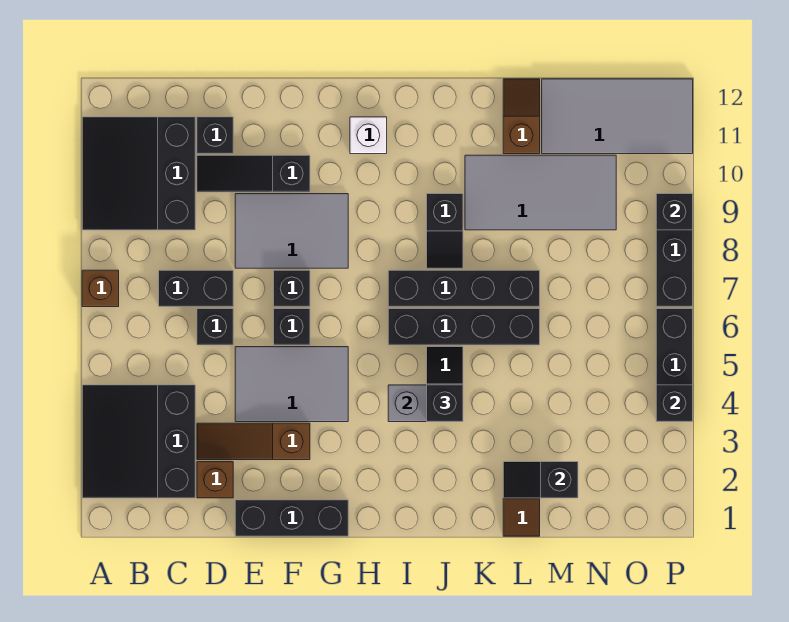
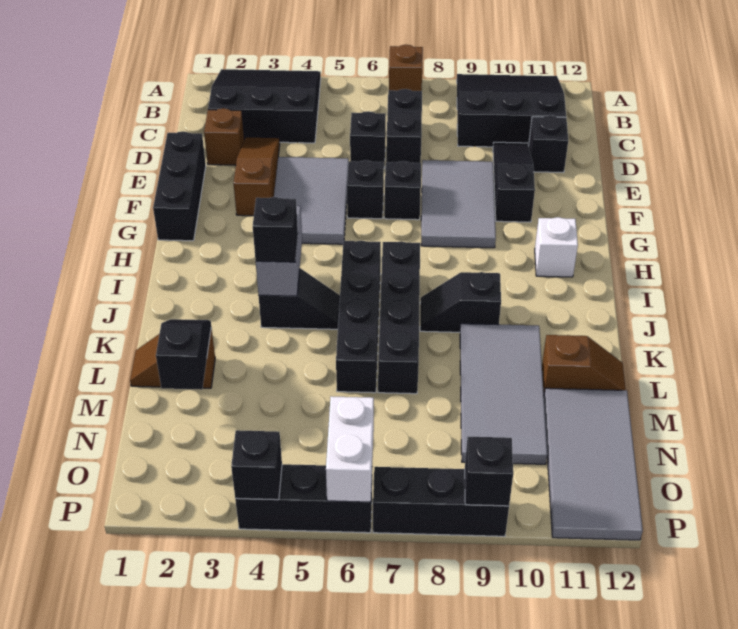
none -> white 1x2 brick [326,396,374,502]

